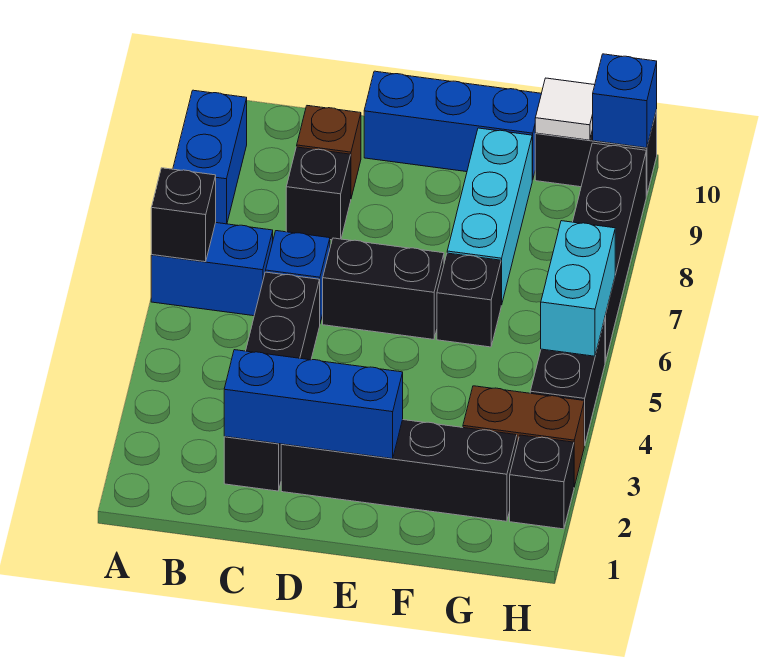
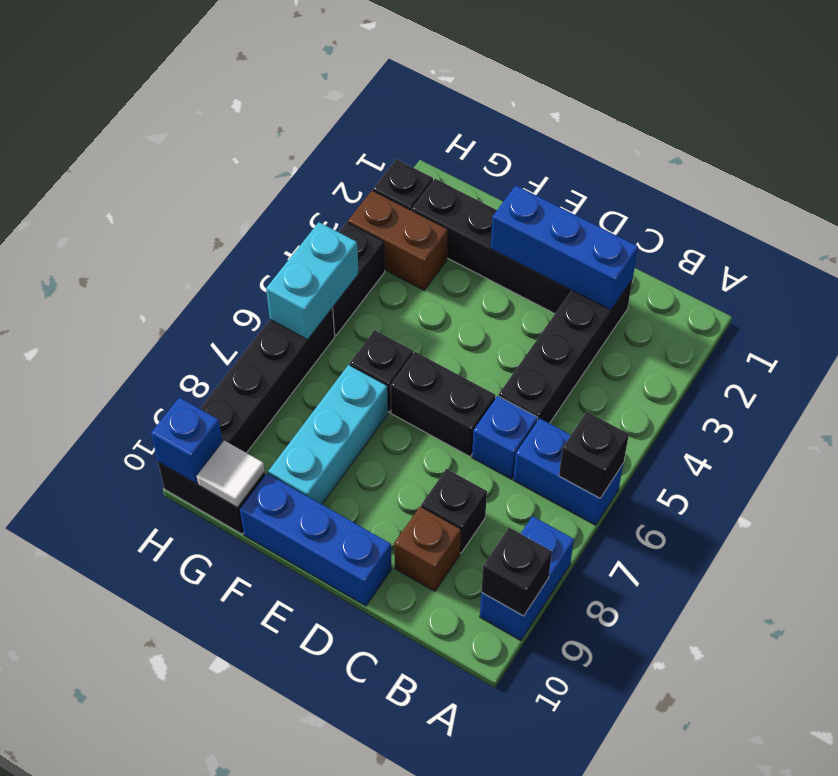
none -> black 1x1 brick [481,528,552,616]

